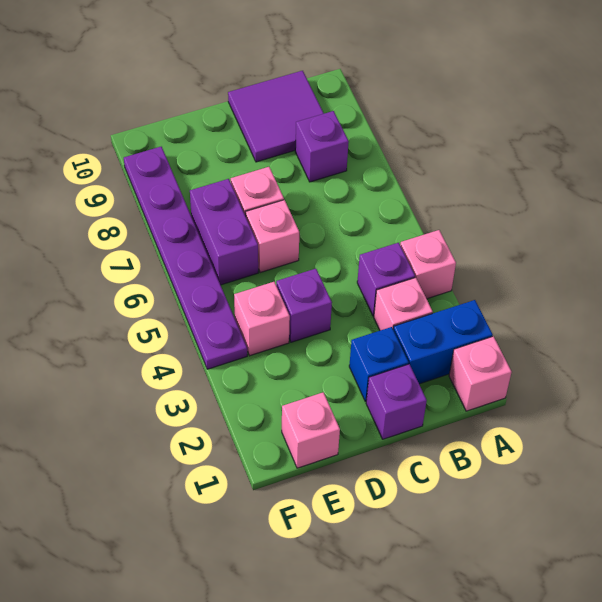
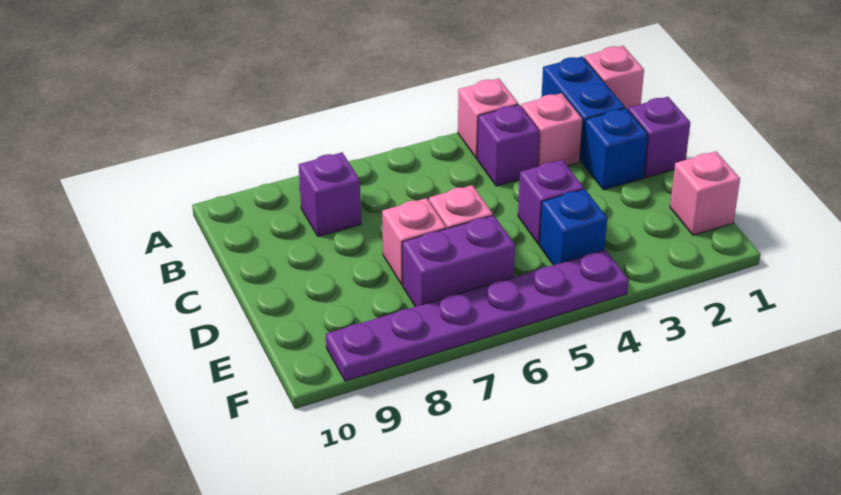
purple 2x2 tile [228,71,324,162] -> none
pink 1x1 brick [234,282,290,356] -> blue 1x1 brick [539,189,607,265]

